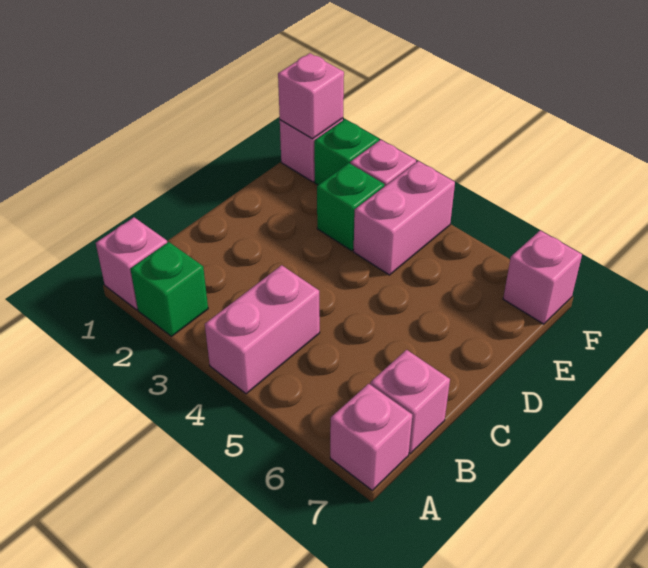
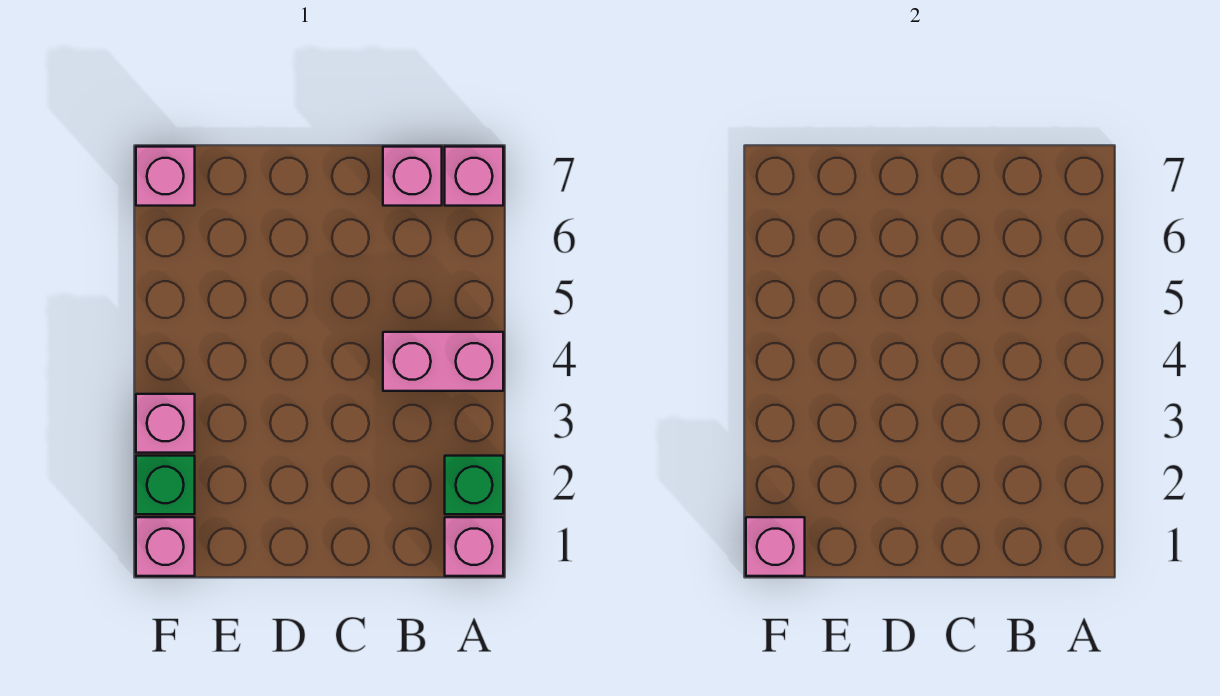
green 1x1 brick [317,163,384,251] -> none
pink 1x2 brick [354,161,455,275] -> none

